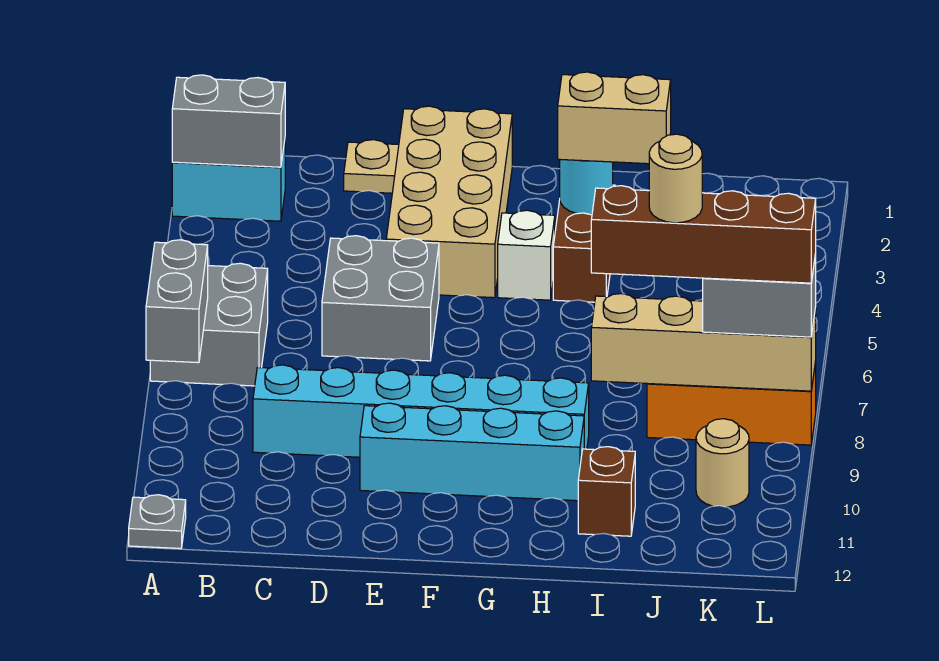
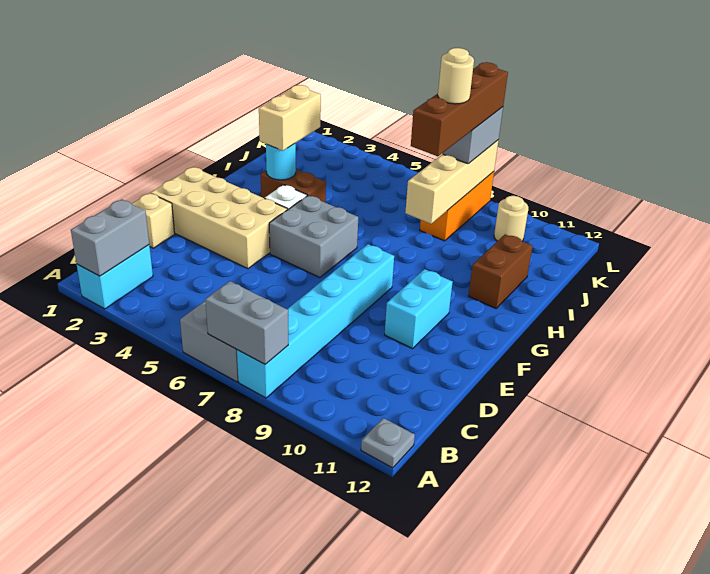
cyan 1x6 brick [253,365,589,457] -> cyan 1x6 brick moved to [237,244,394,398]
tan 1x1 plate [344,140,399,193] -> tan 1x1 brick [132,193,175,248]
grey 2x2 brick [322,236,439,361] -> grey 2x2 brick moved to [269,195,358,278]
cyan 1x4 brick [360,403,584,501] -> cyan 1x2 brick [385,269,453,349]
brown 1x1 brick [578,447,635,536] -> brown 1x2 brick [469,234,533,308]

